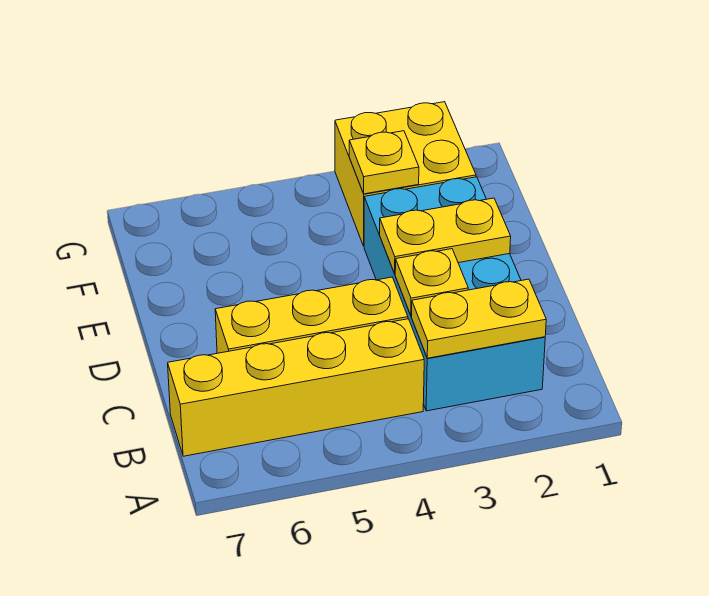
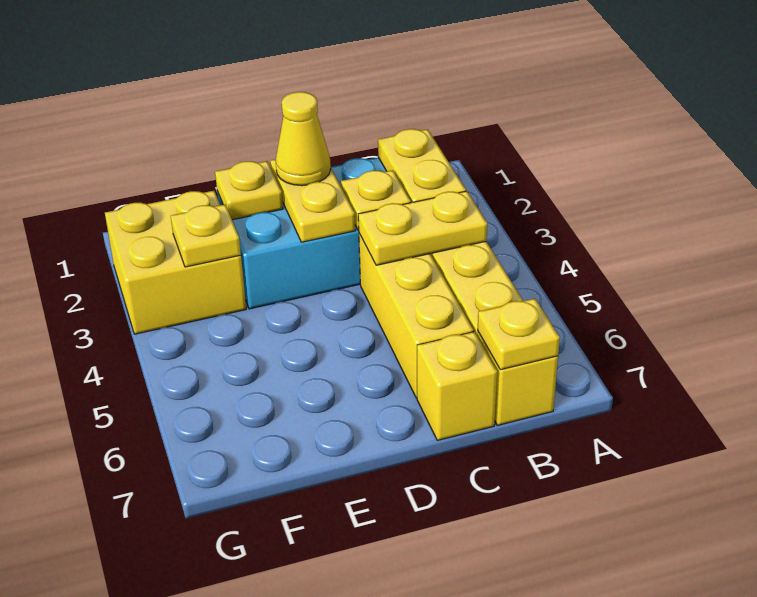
none -> yellow 1x2 plate [358,191,487,265]
none -> yellow 1x1 plate [478,299,560,370]
none -> yellow 1x1 brick [417,332,497,440]
none -> yellow 1x1 cone [276,92,331,186]
none -> yellow 1x1 plate [215,161,283,220]

